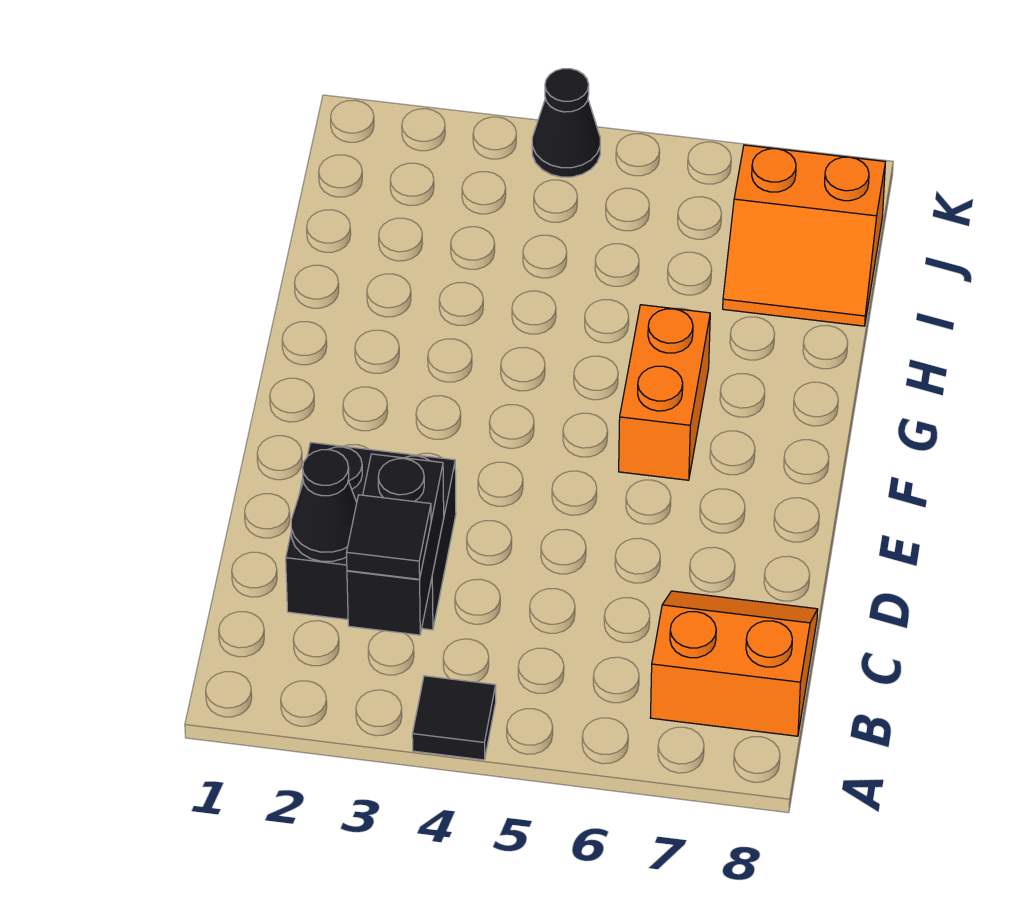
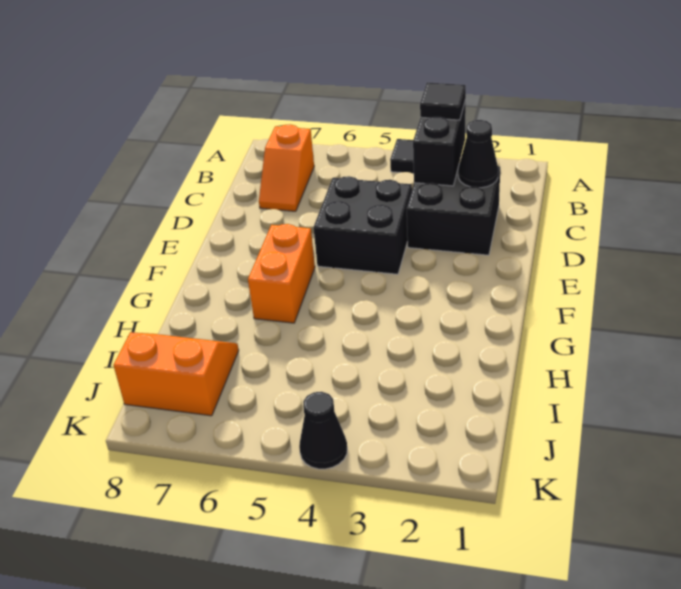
orange 2x2 slope [650,591,818,736] -> orange 1x2 slope [259,124,314,211]
none -> black 2x2 brick [314,176,412,274]

